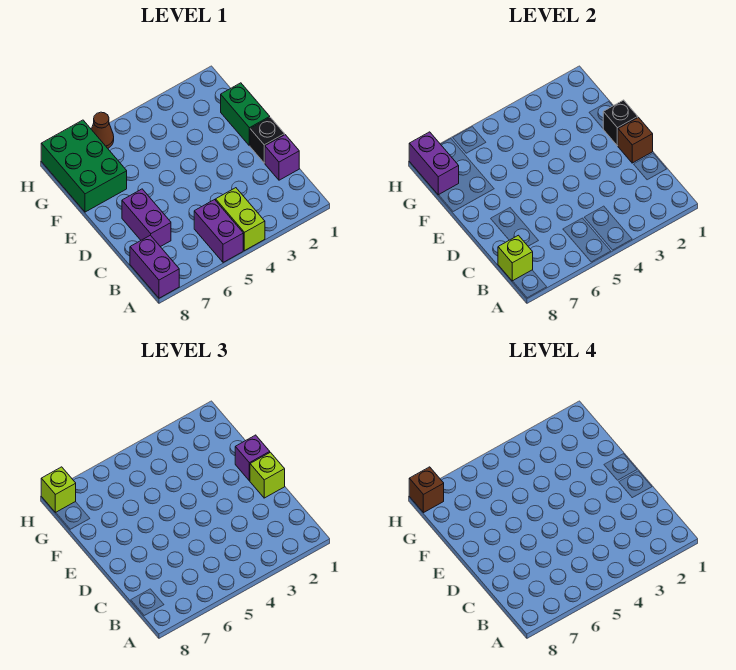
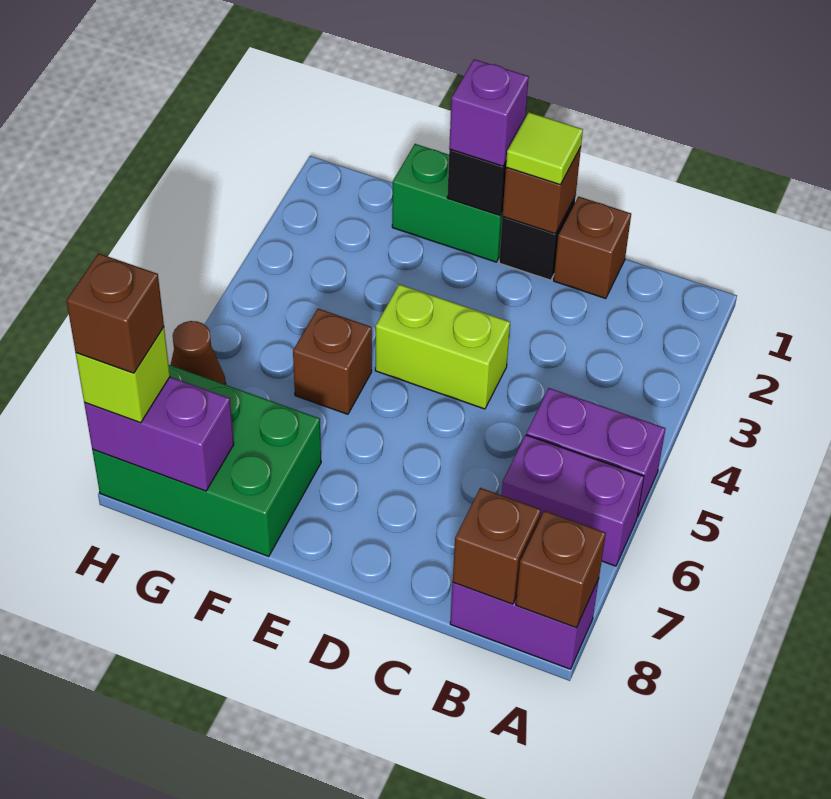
lime 1x2 brick [216,188,265,251] -> lime 1x2 brick moved to [375,284,510,409]
none -> brown 1x1 brick [516,511,606,628]
lime 1x1 brick [498,235,533,281] -> brown 1x1 brick [453,488,541,604]
purple 1x1 brick [265,135,299,180] -> brown 1x1 brick [554,197,631,299]
purple 1x2 brick [122,189,171,247] -> purple 1x2 brick moved to [502,435,644,566]
lime 1x1 brick [250,452,285,498] -> lime 1x1 tile [506,112,583,185]
none -> brown 1x1 brick [293,309,372,414]

